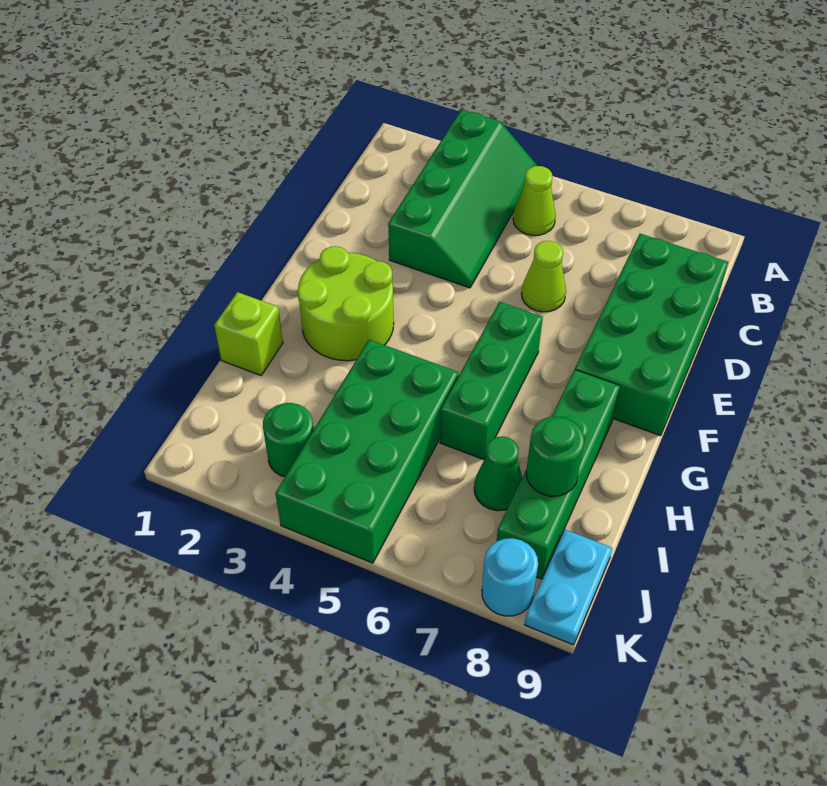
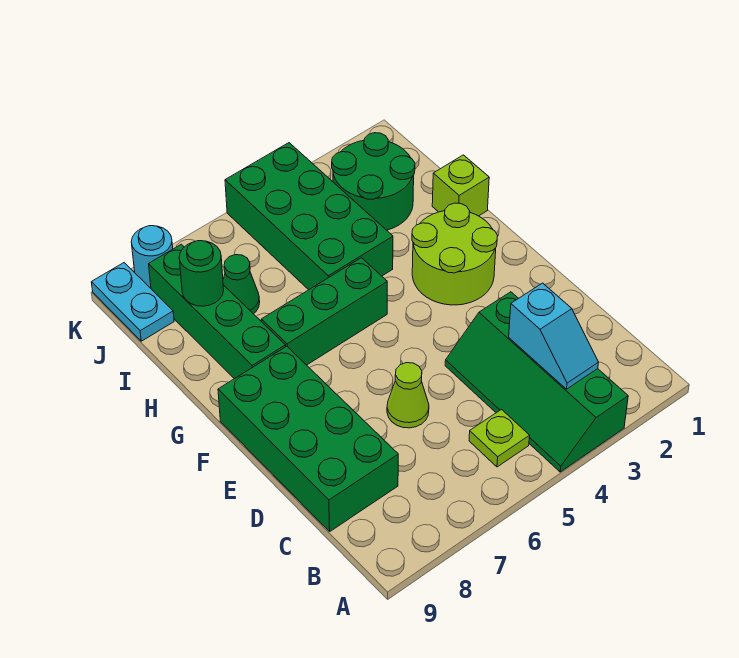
none -> cyan 1x2 slope [509,283,599,389]
lime 1x1 cone [513,166,556,235] -> lime 1x1 plate [469,410,530,467]
green 1x3 brick [440,302,543,460] -> green 1x3 brick turned to [261,258,387,365]
green 1x1 round brick [263,403,314,477] -> green 2x2 round brick [332,133,415,230]

